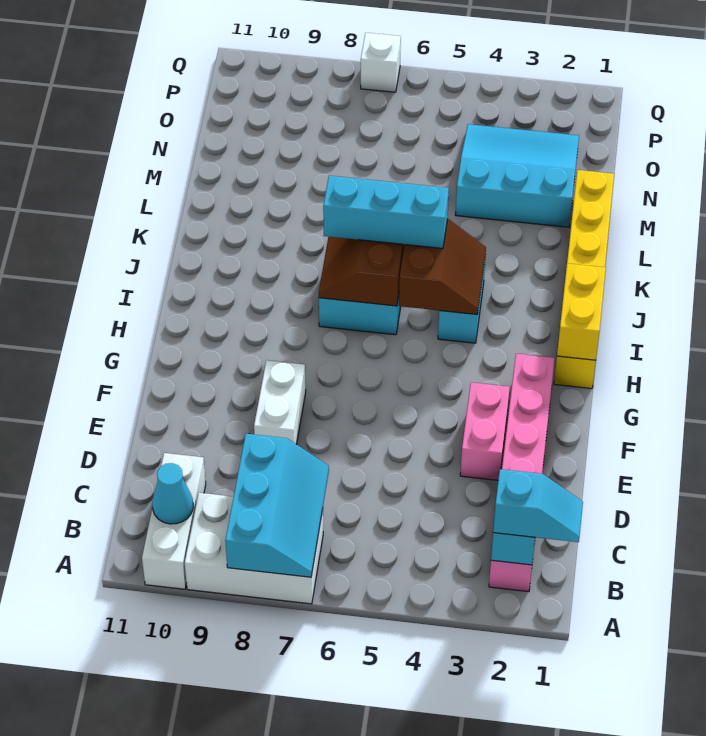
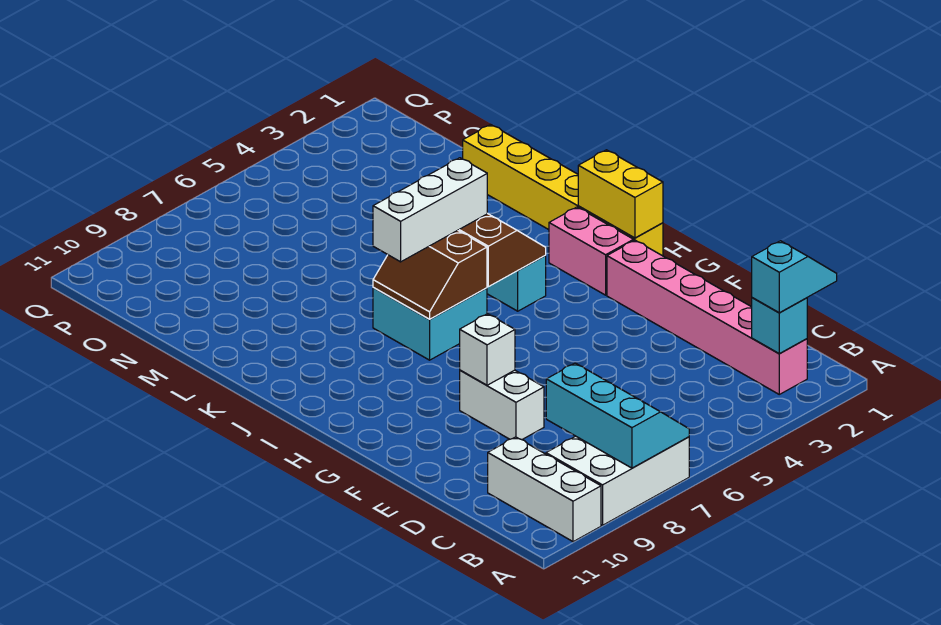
cyan 1x1 cone [152,463,193,524] -> none
pink 1x2 brick [460,382,510,480] -> pink 1x2 brick moved to [549,207,634,295]
cyan 1x3 brick [323,176,449,248] -> white 1x3 brick [373,158,487,262]
cyan 3x3 slope [456,124,579,227] -> none
white 1x1 brick [361,33,401,92] -> white 1x1 brick moved to [460,314,515,385]

